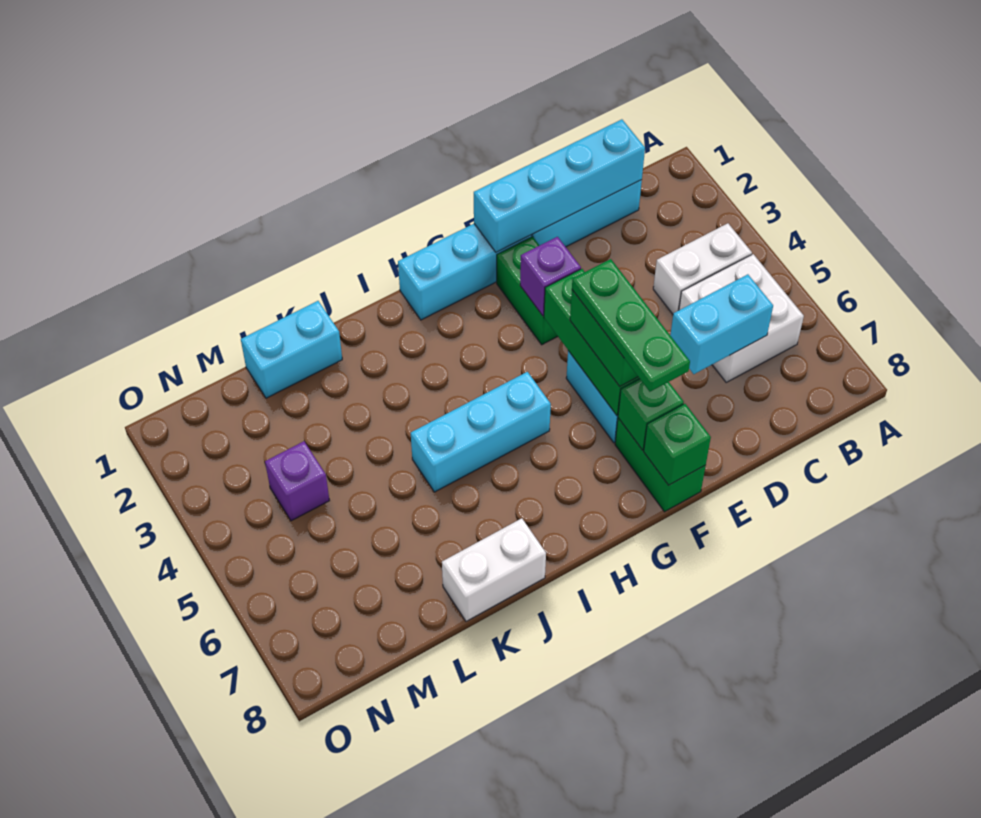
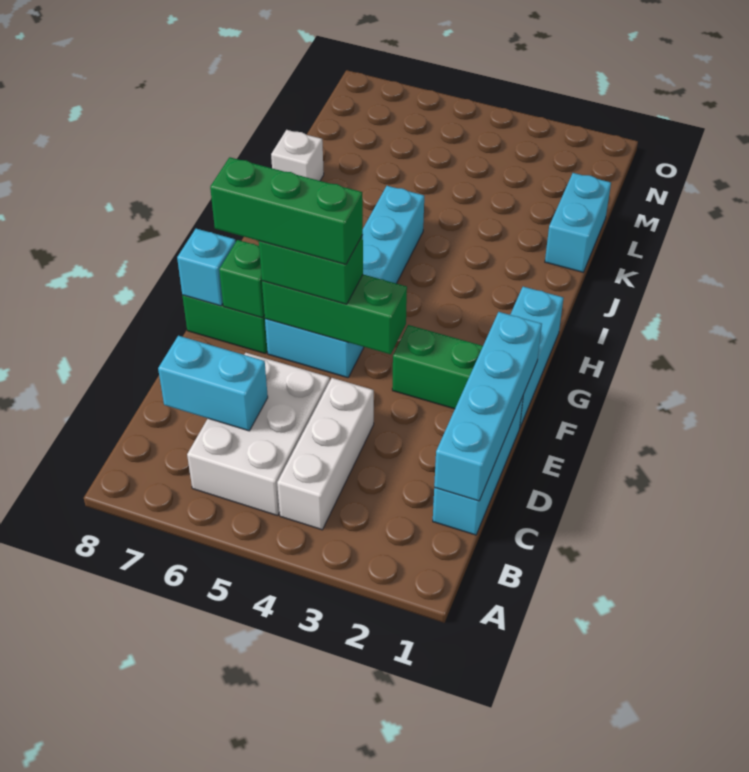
white 1x2 brick [653,223,752,314] -> white 1x3 brick [277,378,374,530]
white 2x2 brick [679,254,804,382] -> white 2x3 brick [187,353,330,516]
cyan 1x2 brick [670,274,773,374] -> cyan 1x2 brick turned to [158,336,268,431]
purple 1x1 brick [520,237,581,316] -> none
green 1x3 plate [572,259,690,392] -> green 1x3 brick [210,157,363,264]
green 1x1 brick [644,404,711,485] -> cyan 1x1 brick [177,229,236,306]
white 1x2 brick [442,518,546,621] -> white 1x1 brick [271,130,324,181]
purple 1x1 brick [265,441,330,521] -> none

